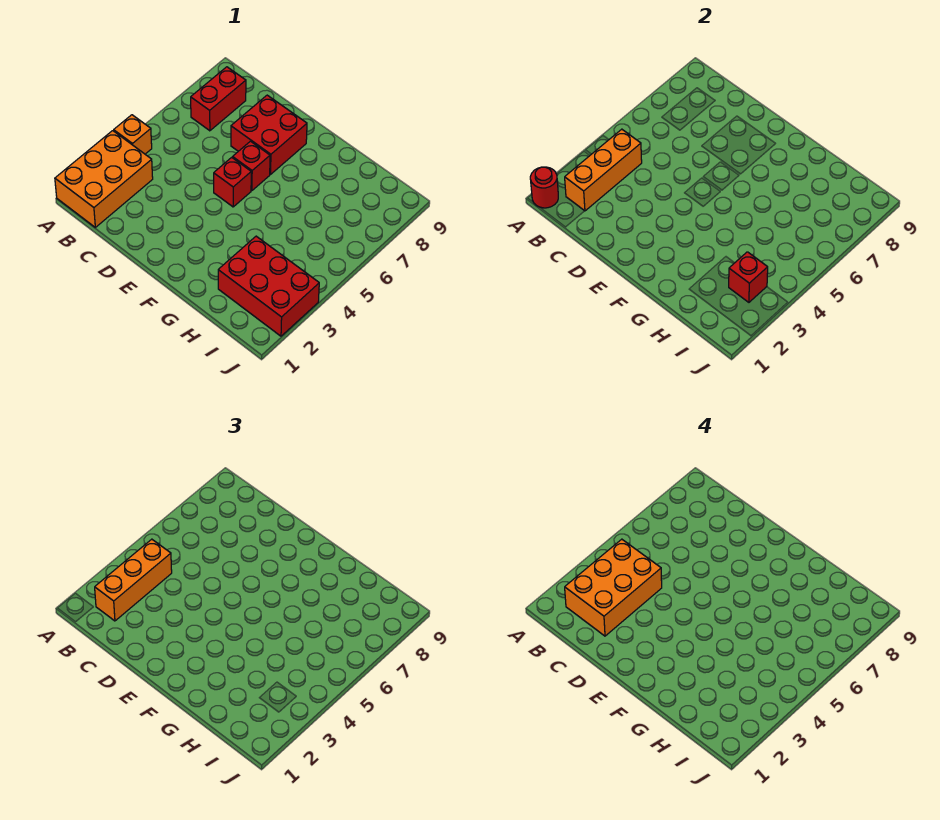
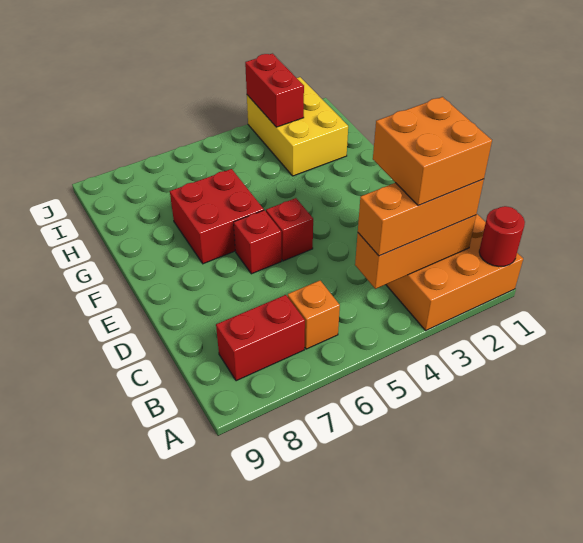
orange 1x1 brick [114,115,152,154] -> orange 1x1 brick moved to [288,281,340,349]
orange 2x3 brick [565,539,662,636] -> orange 2x2 brick [373,97,492,205]
red 2x2 brick [231,95,307,174] -> red 2x2 brick moved to [170,169,264,264]
red 2x3 brick [218,236,319,336] -> yellow 2x3 brick [247,77,348,176]
red 1x1 brick [729,252,768,302] -> red 1x2 brick [245,54,304,127]

